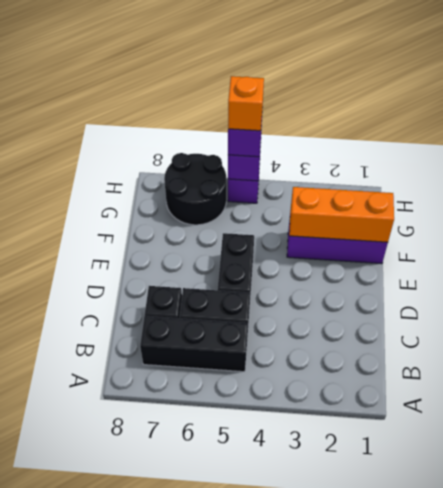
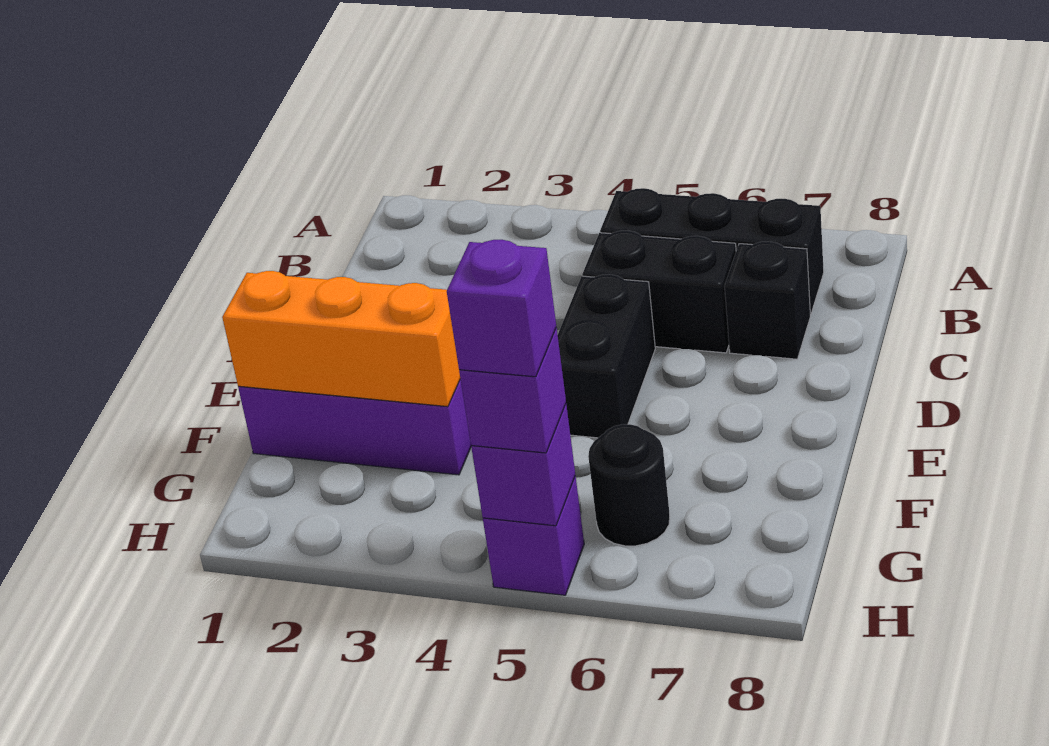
black 2x2 round brick [164,153,226,225] -> black 1x1 round brick [588,424,670,546]
orange 1x1 brick [228,76,264,131] -> purple 1x1 brick [447,240,556,377]

